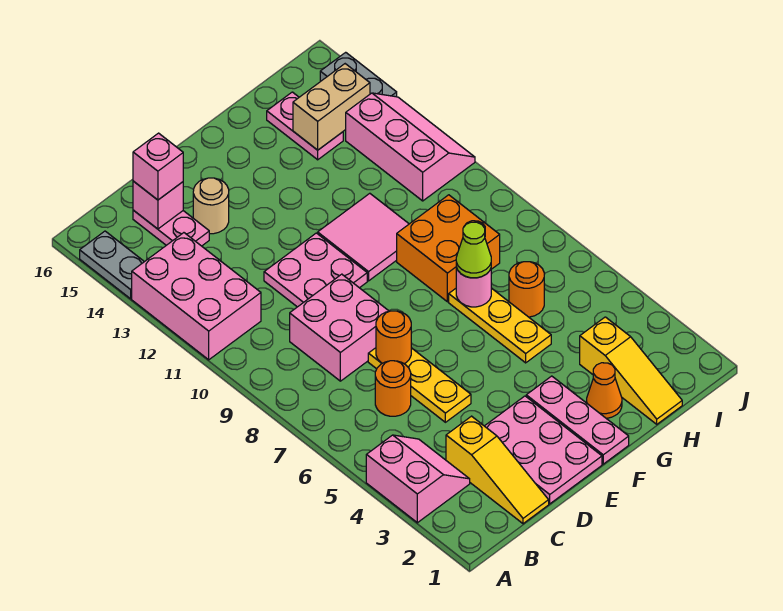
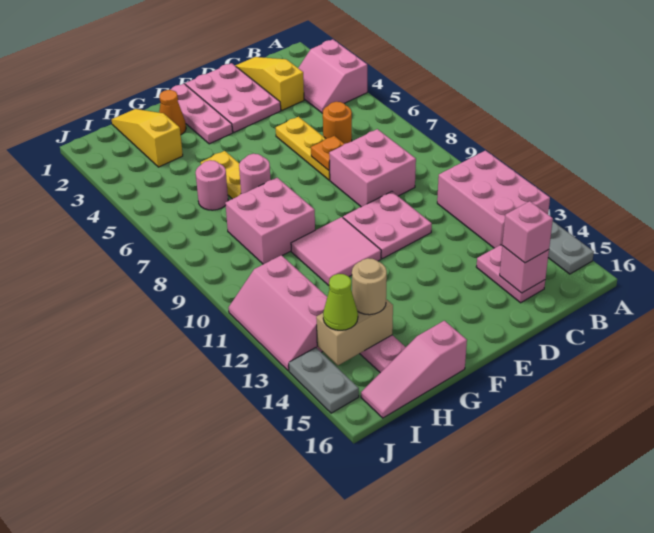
orange 1x1 round brick [376,311,411,364] -> orange 1x1 plate [311,136,344,170]
tan 1x1 round brick [193,178,229,234] -> tan 1x1 round brick moved to [352,258,387,315]
lime 1x1 cone [456,222,491,278] -> lime 1x1 cone moved to [323,274,358,330]
orange 2x2 brick [397,195,500,302] -> pink 2x2 brick [225,178,315,264]
none -> pink 1x3 slope [361,321,467,418]
orange 1x1 round brick [509,262,544,317] -> pink 1x1 round brick [196,160,228,210]

